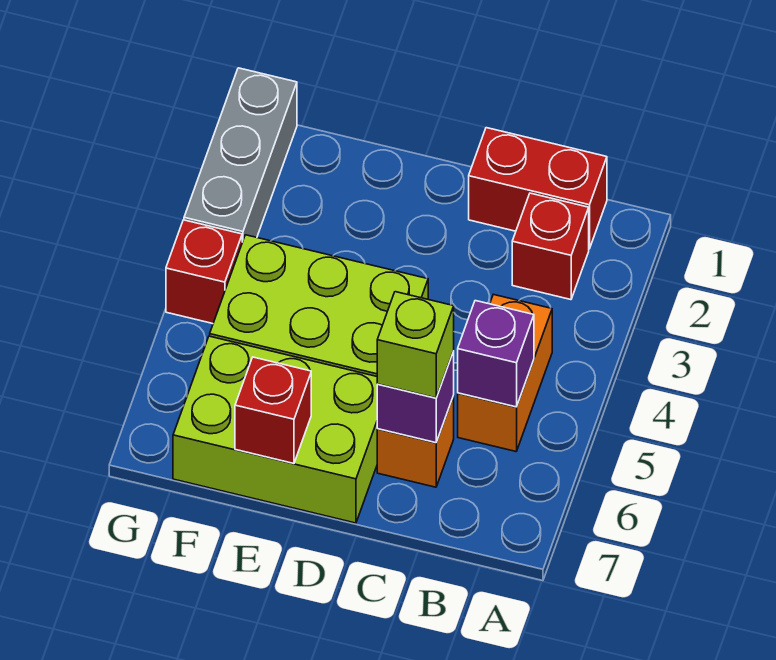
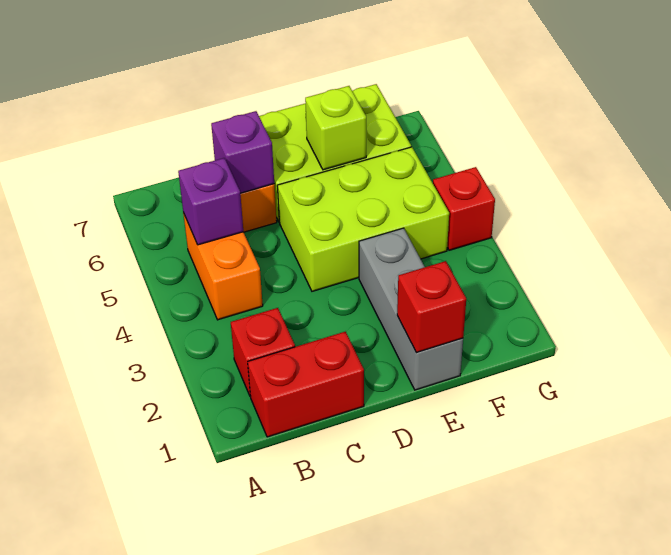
lime 1x1 brick [377,292,454,398] -> lime 1x1 brick moved to [305,86,366,170]
red 1x1 brick [235,357,311,463] -> red 1x1 brick moved to [397,261,466,353]
grey 1x3 brick [184,68,297,242] -> grey 1x3 brick moved to [359,228,463,390]

